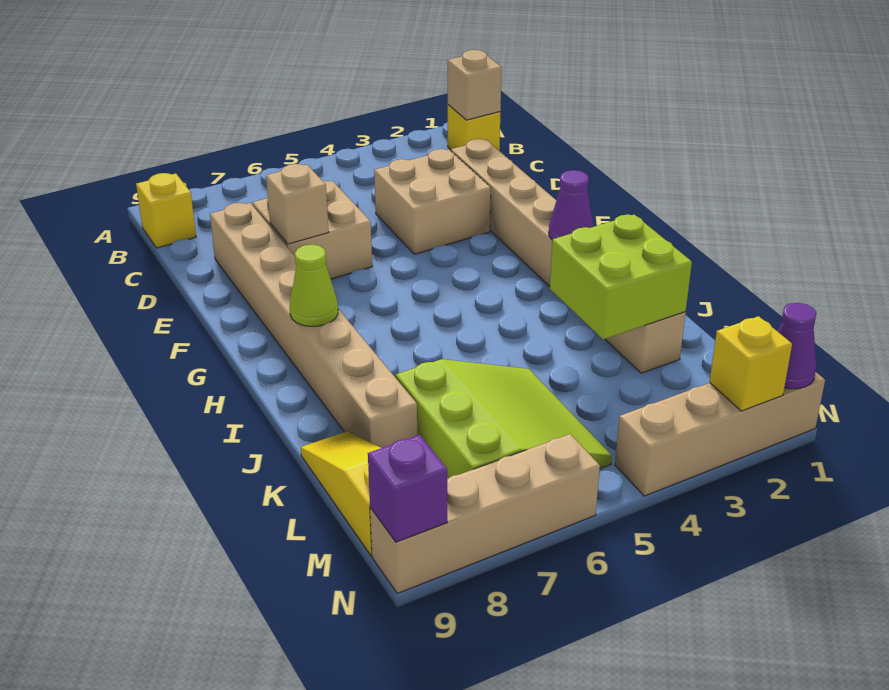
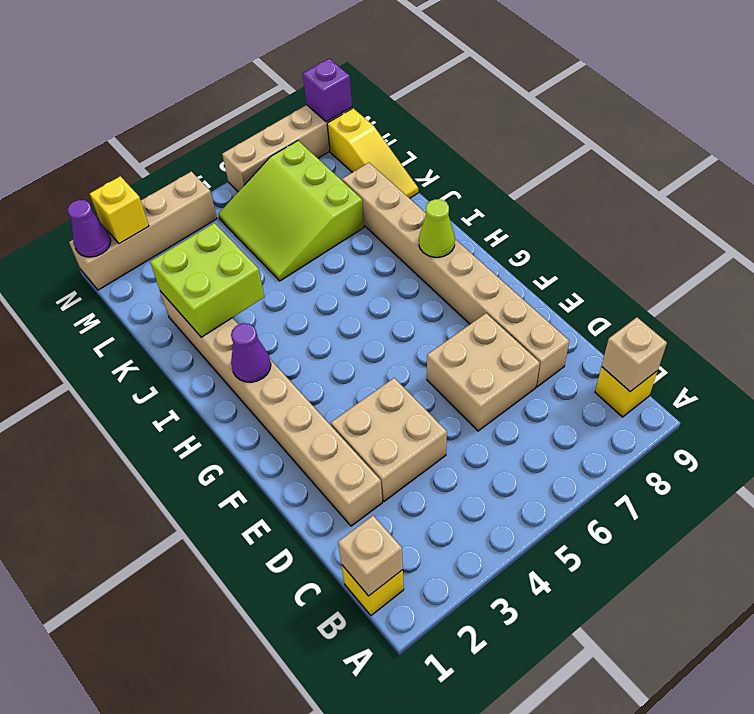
tan 1x1 brick [266,164,329,244] -> tan 1x1 brick moved to [602,317,667,392]

